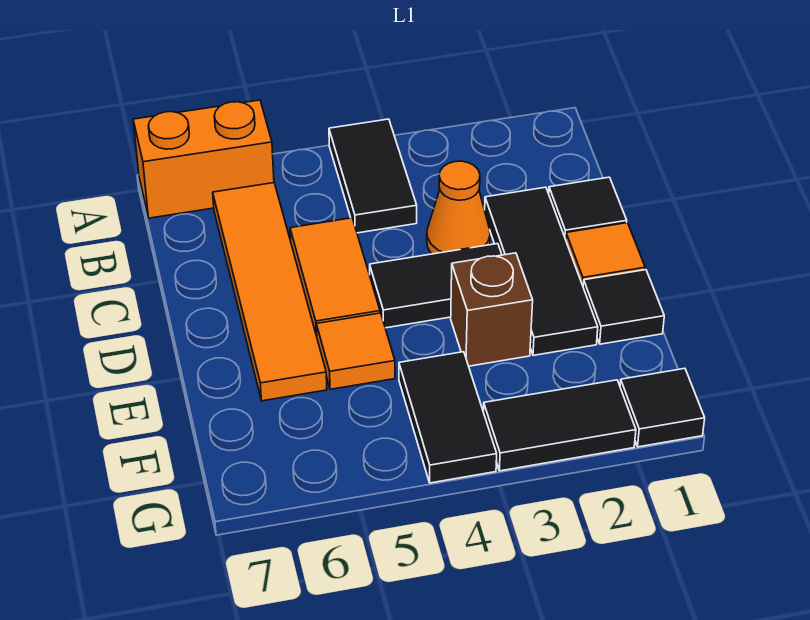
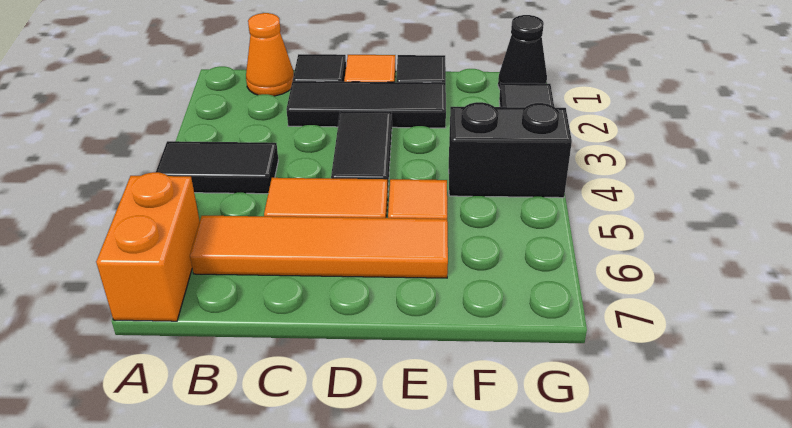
orange 1x1 cone [427,161,490,254] -> orange 1x1 cone moved to [246,13,294,96]
brown 1x1 brick [451,253,533,366] -> none
black 1x2 tile [399,352,497,483] -> black 1x2 brick [449,102,572,198]
black 1x1 tile [620,368,705,447] -> black 1x1 cone [498,15,547,89]

